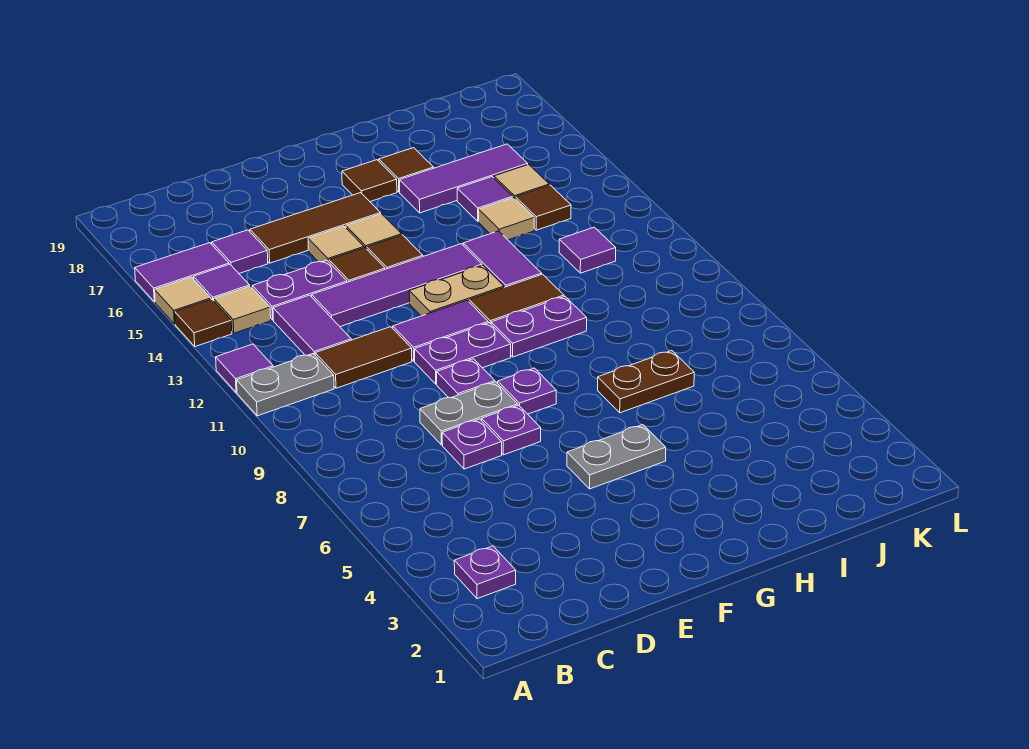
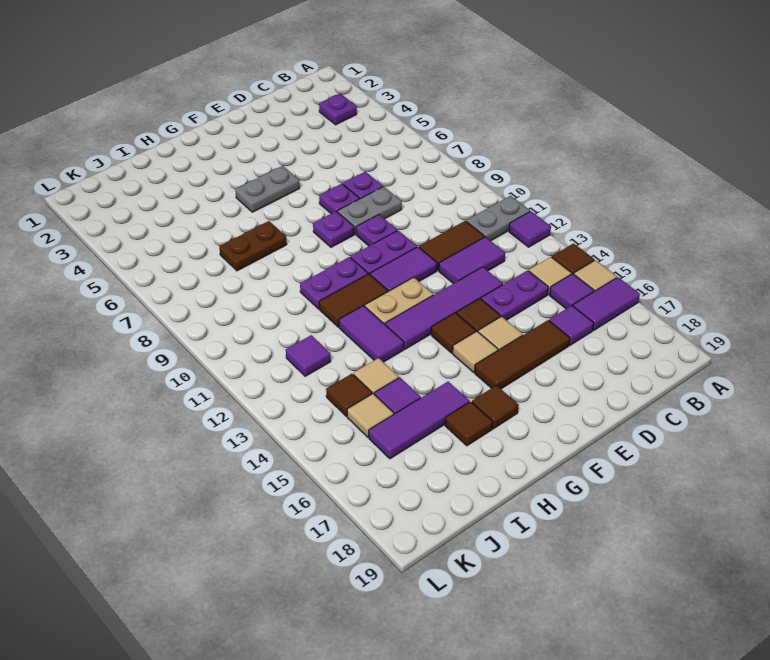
purple 1x2 tile [273,295,351,355] -> purple 1x2 tile turned to [439,237,505,284]

